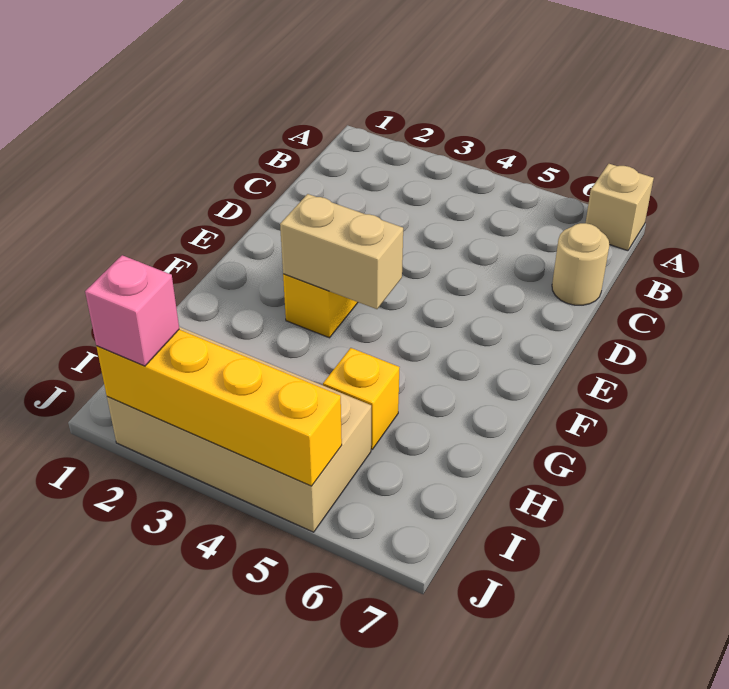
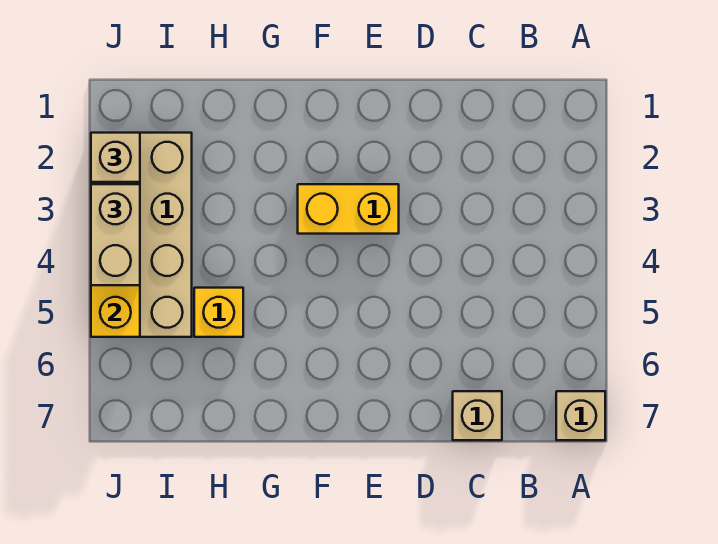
tan 1x1 round brick [552,223,609,305] -> tan 1x1 brick [453,391,502,440]
tan 1x2 brick [280,194,403,309] -> tan 1x2 brick moved to [91,184,140,285]
pink 1x1 brick [85,255,179,366] -> tan 1x1 brick [91,133,140,182]

